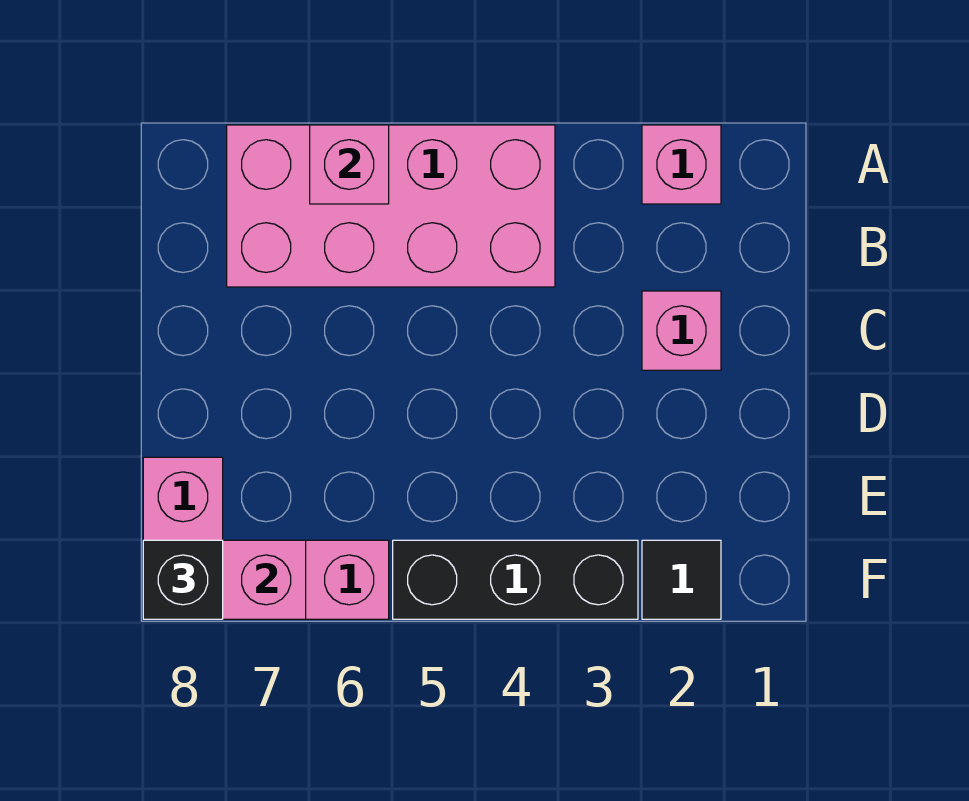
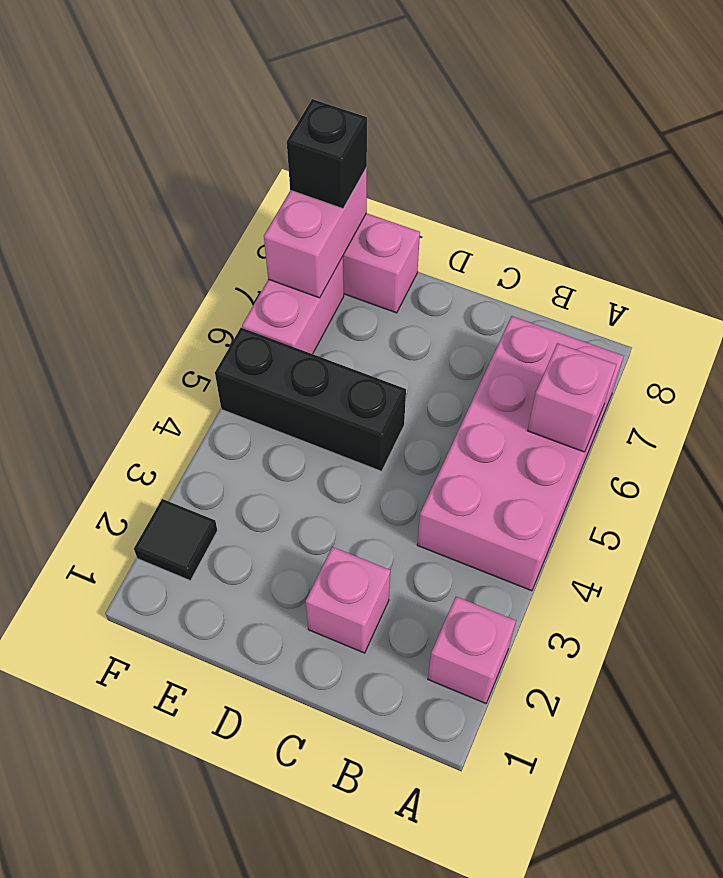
black 1x3 brick [393,540,638,619] -> black 1x3 brick turned to [215,328,406,471]

